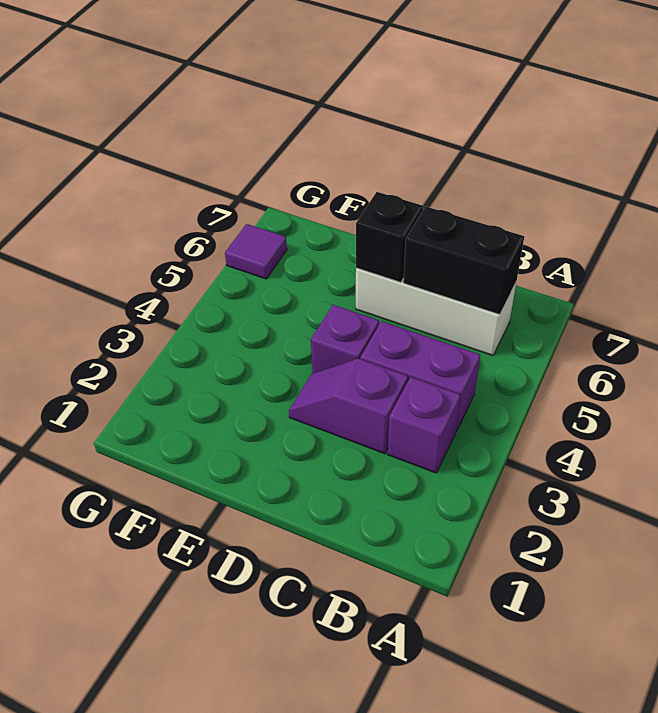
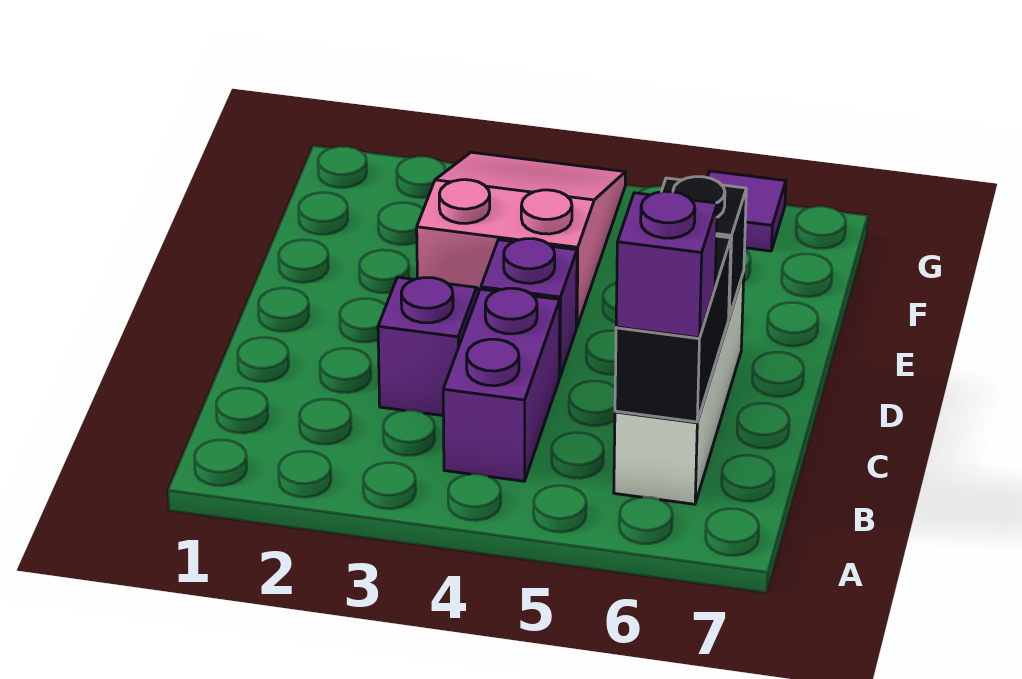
purple 1x1 brick [388,377,461,473] -> purple 1x1 brick moved to [616,191,717,338]
none -> pink 2x3 slope [417,152,626,327]

